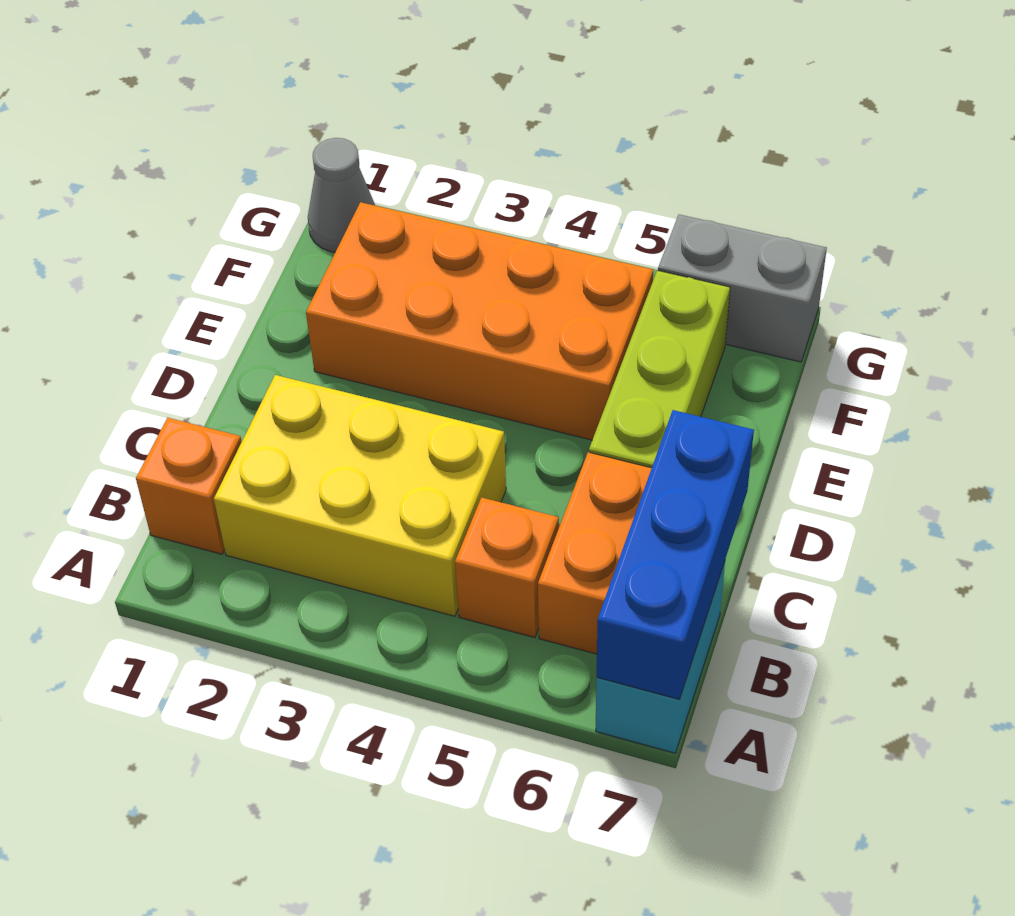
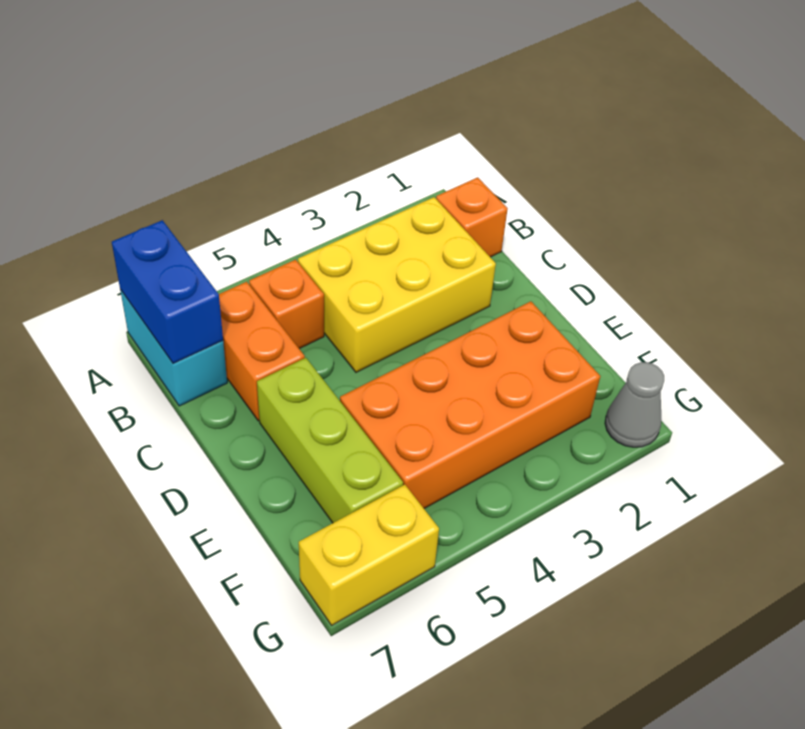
blue 1x3 brick [596,410,754,699] -> blue 1x2 brick [112,220,223,363]
grey 1x2 brick [658,214,827,362] -> yellow 1x2 brick [299,485,439,625]

